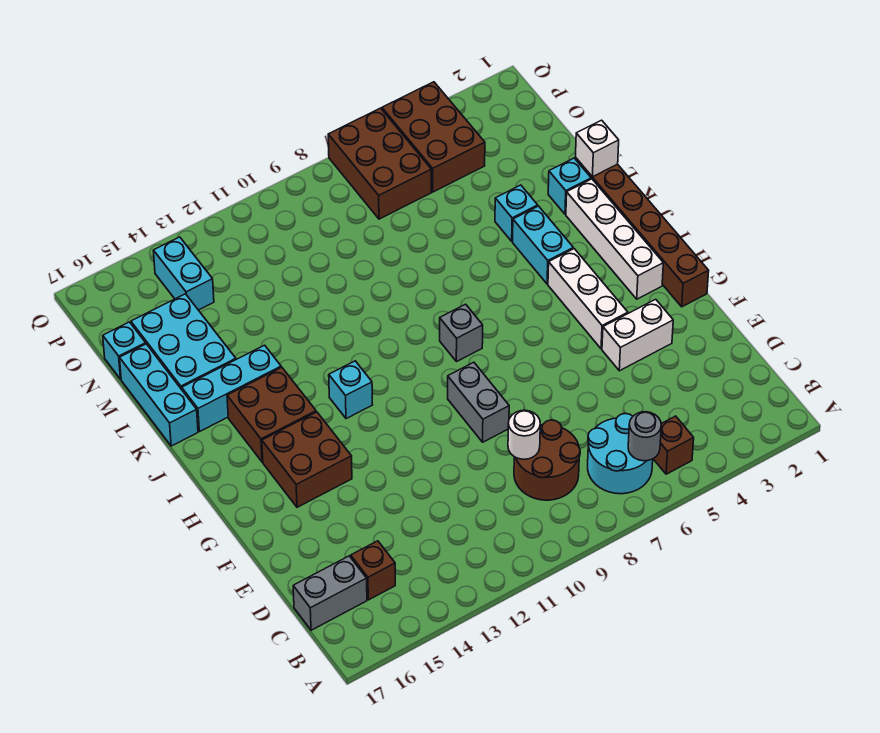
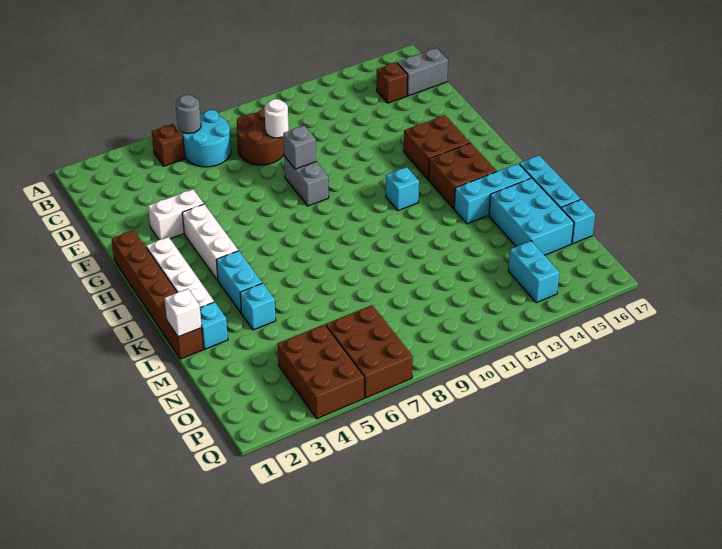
grey 1x1 brick [440,304,483,362] -> grey 1x1 brick moved to [283,126,316,169]

